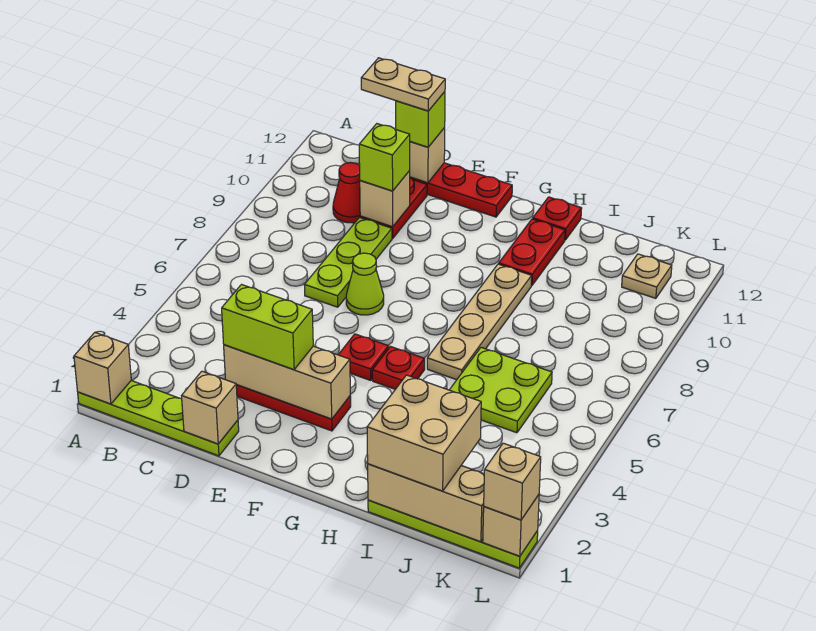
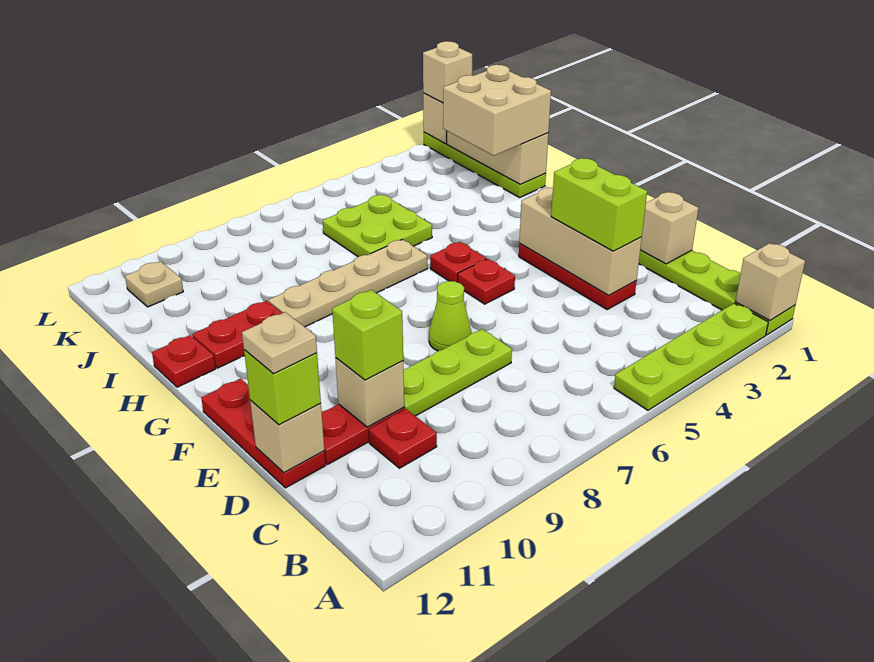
none -> lime 1x4 plate [614,303,768,410]
red 1x1 cone [333,163,360,223] -> red 1x1 plate [369,409,437,468]
tan 1x2 plate [361,58,445,111] -> tan 1x1 plate [242,312,317,374]

